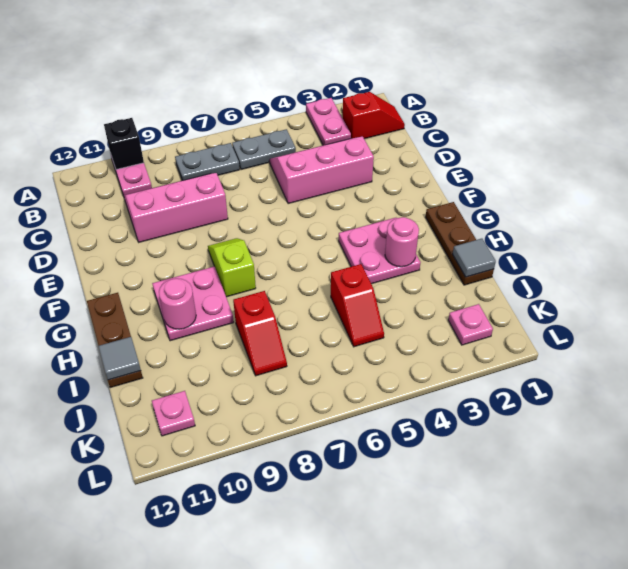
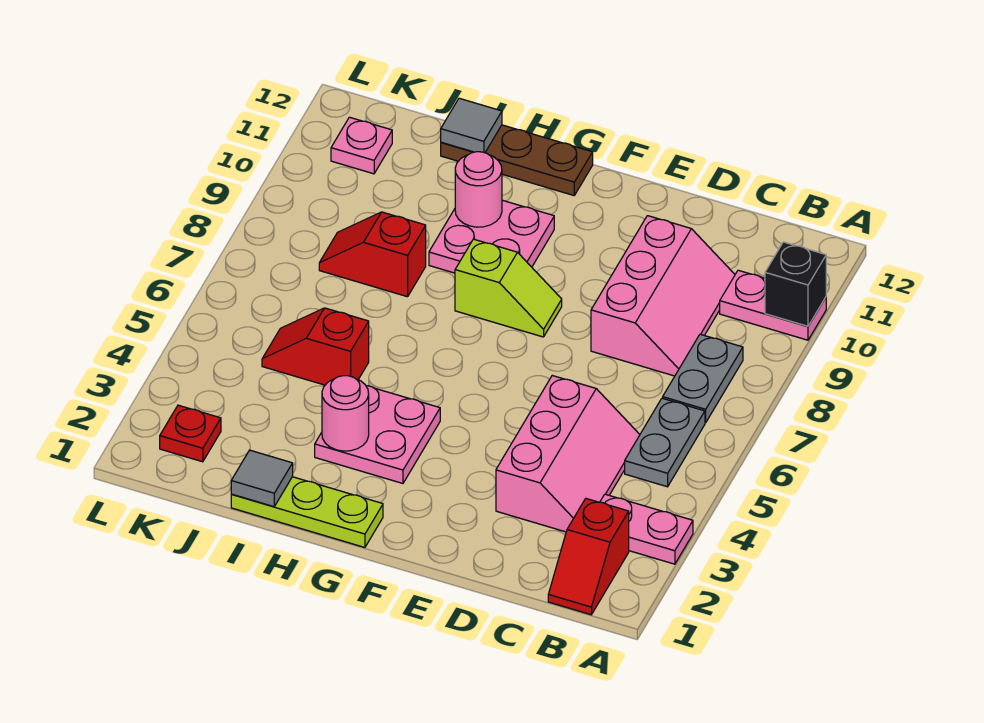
brown 1x3 plate [426,202,494,285] -> lime 1x3 plate [231,477,383,547]
pink 1x1 plate [448,304,493,345] -> red 1x1 plate [160,405,221,462]

